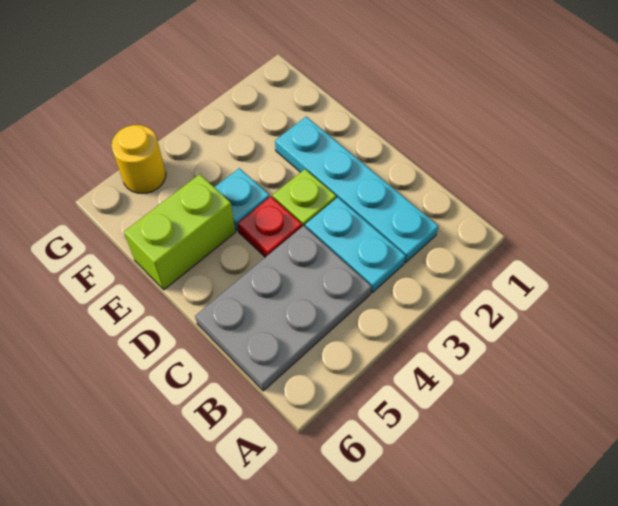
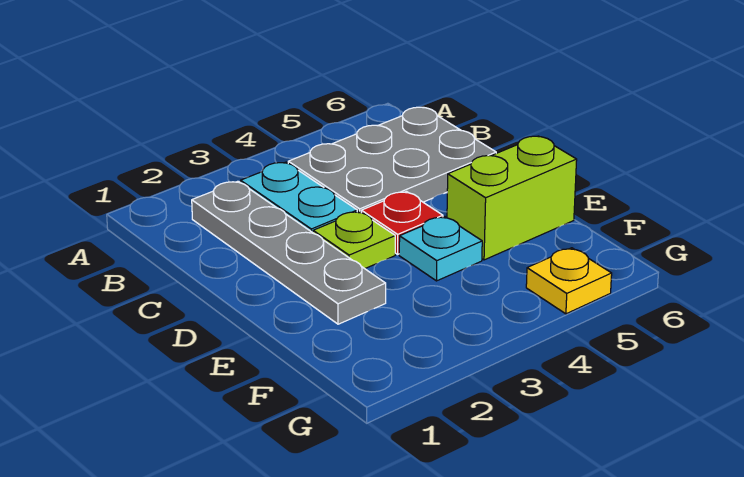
cyan 1x4 plate [275,117,438,263] -> grey 1x4 plate [192,181,386,324]
yellow 1x1 round brick [111,125,166,193] -> yellow 1x1 plate [526,248,612,314]

